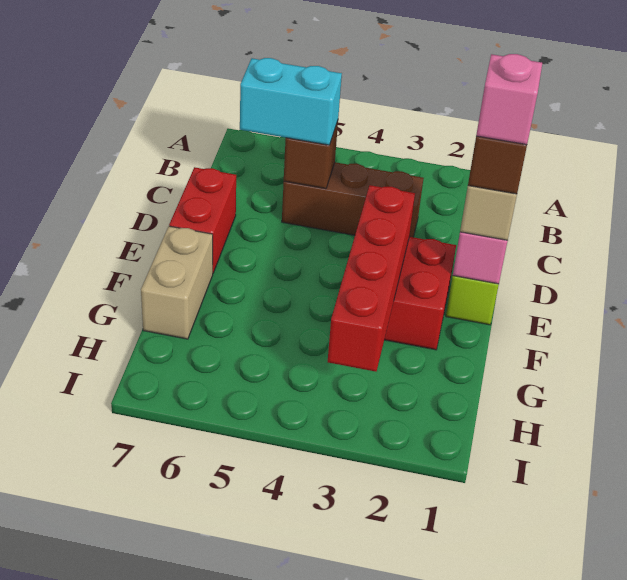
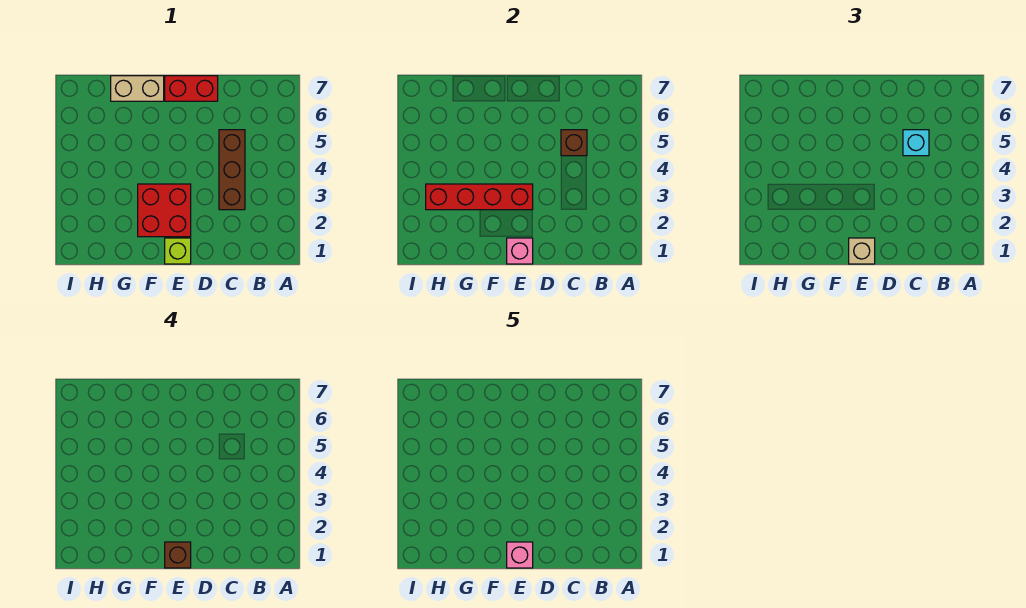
cyan 1x2 brick [240,58,342,145] -> cyan 1x1 brick [903,130,929,156]

